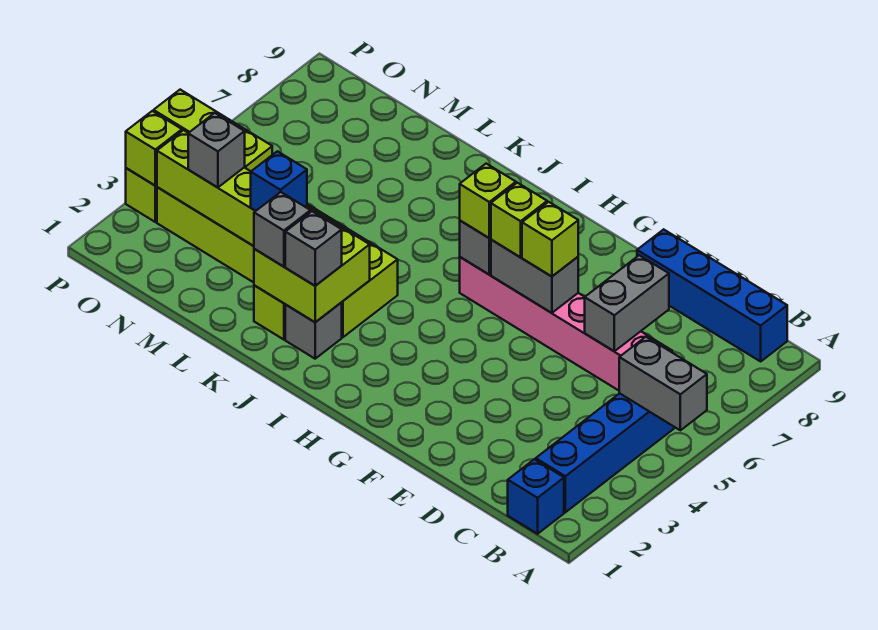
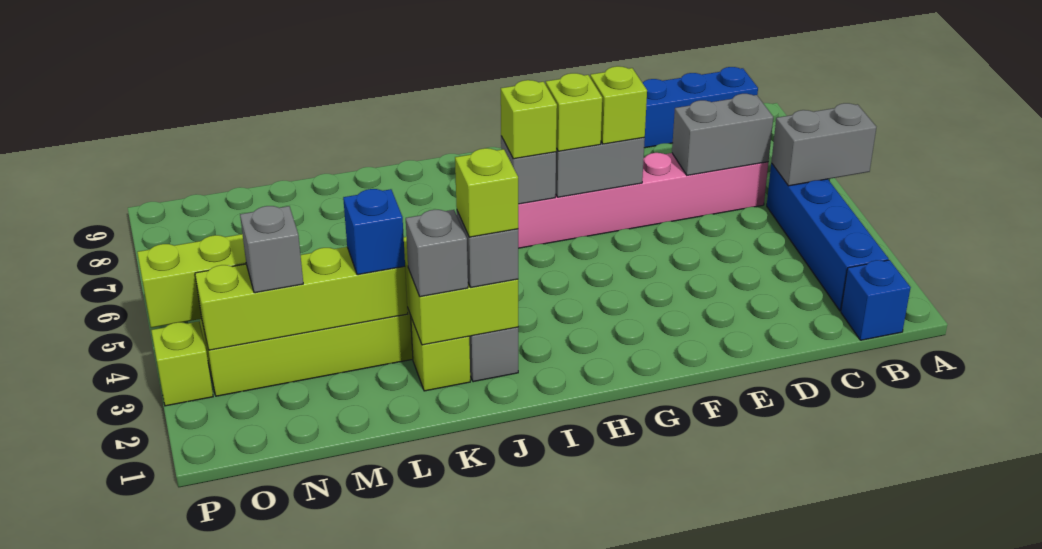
grey 1x2 brick [585,255,669,351] -> grey 1x2 brick turned to [672,94,773,175]
lime 1x1 brick [126,111,182,186] -> lime 1x1 brick moved to [455,148,518,237]

